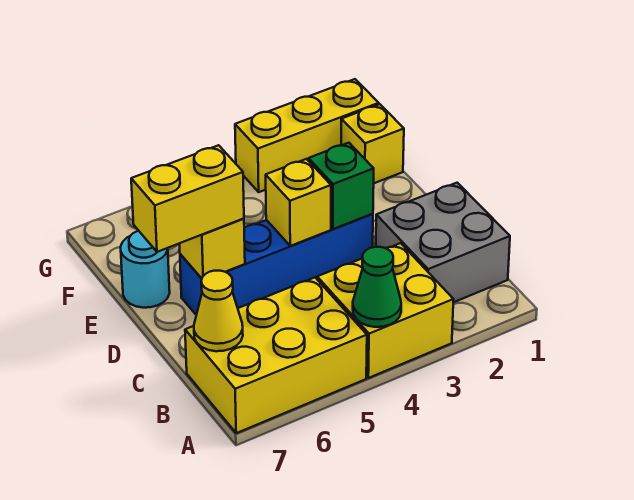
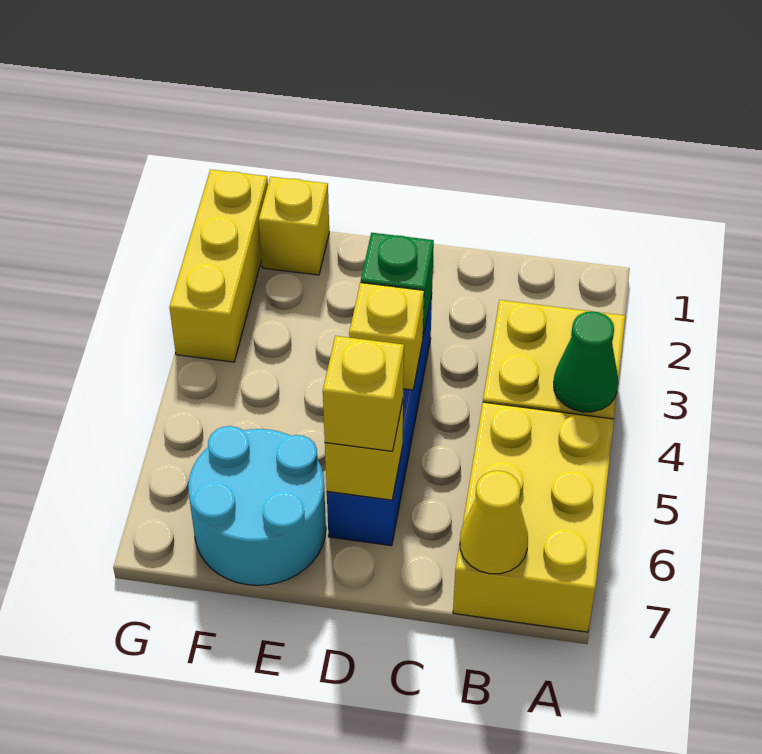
grey 2x2 brick [376,183,510,302] -> none
yellow 1x2 brick [131,145,244,252] -> yellow 1x1 brick [323,336,404,451]
cyan 1x1 round brick [121,231,170,308] -> cyan 2x2 round brick [188,426,326,585]

